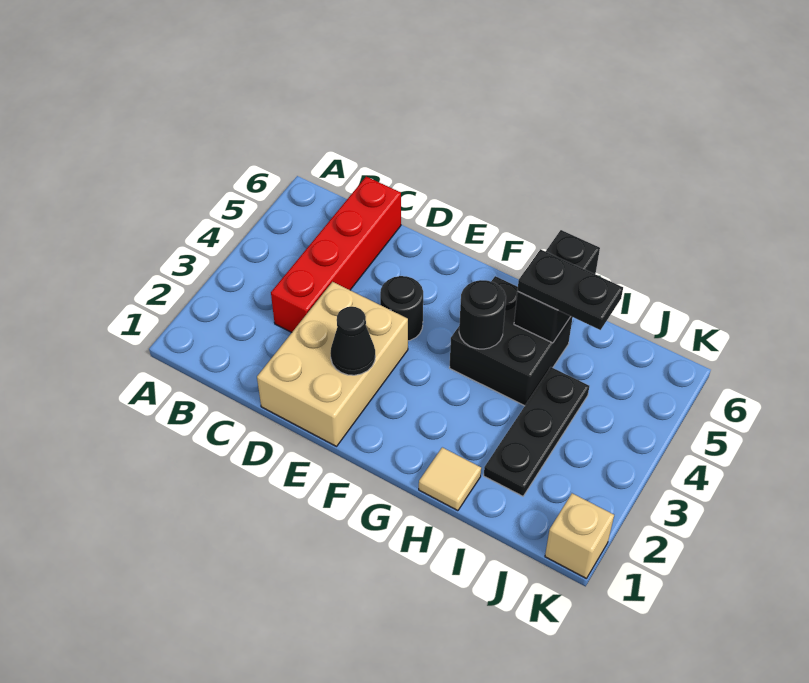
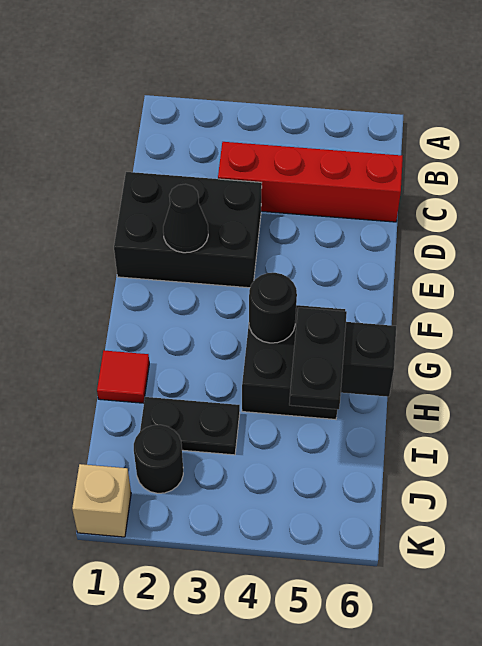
tan 2x3 brick [257,282,408,446] -> black 2x3 brick [114,172,262,288]
black 1x1 round brick [380,276,423,341] -> black 1x1 round brick moved to [134,425,183,493]
tan 1x1 tile [419,447,481,511] -> red 1x1 tile [97,351,149,403]
black 1x3 plate [484,367,589,496] -> black 1x2 plate [140,397,240,455]

